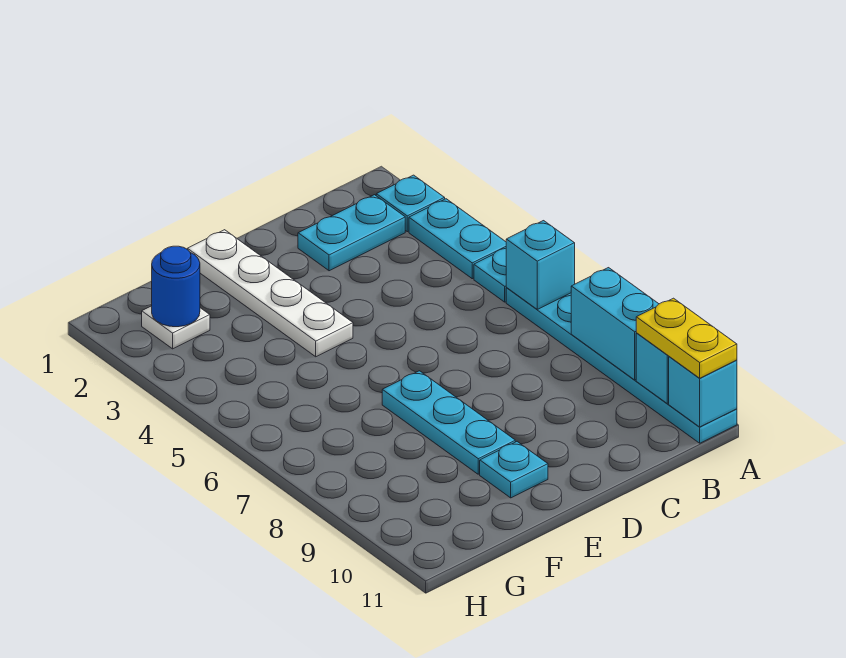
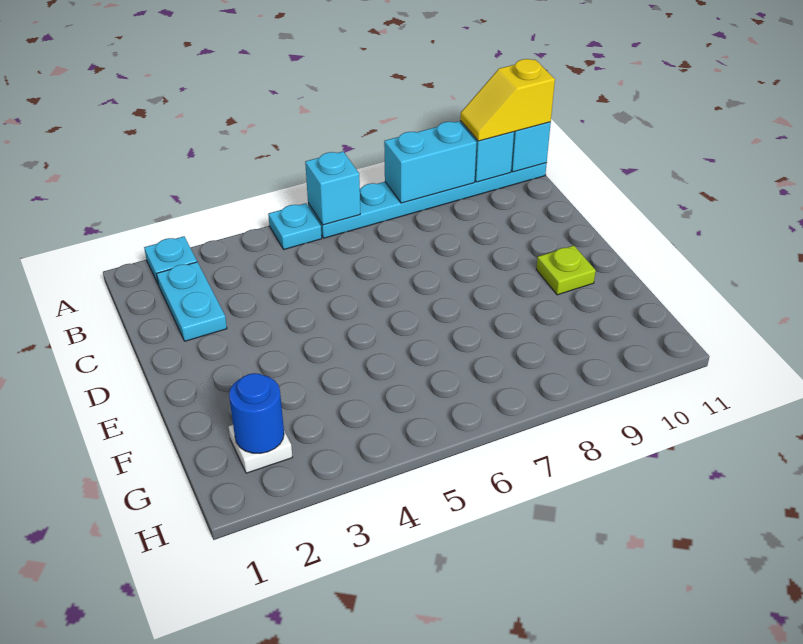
cyan 1x2 plate [409,199,506,279] -> none
yellow 1x2 plate [636,298,737,378] -> yellow 1x2 slope [460,59,555,141]
white 1x4 plate [188,230,353,357] -> none
cyan 1x3 plate [382,371,515,474] -> none
cyan 1x1 plate [480,442,548,498] -> lime 1x1 plate [536,246,596,295]

